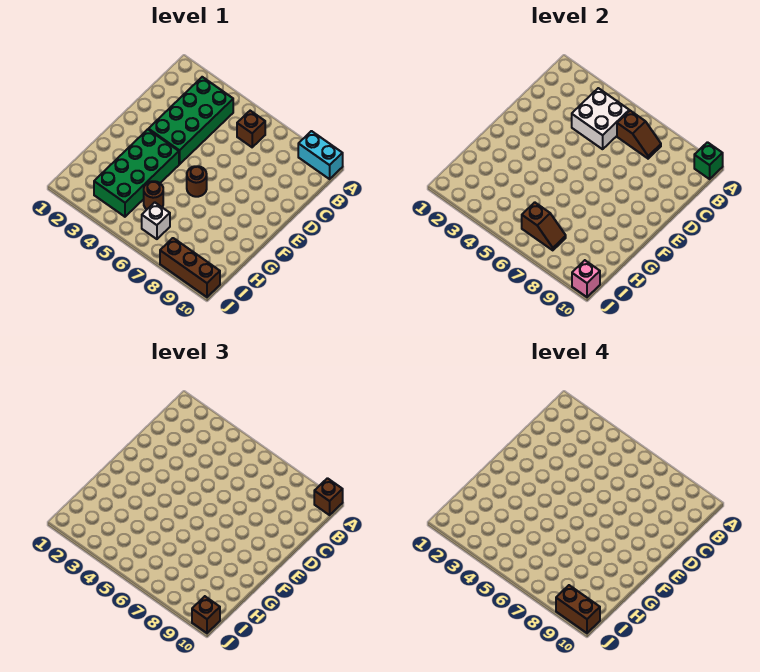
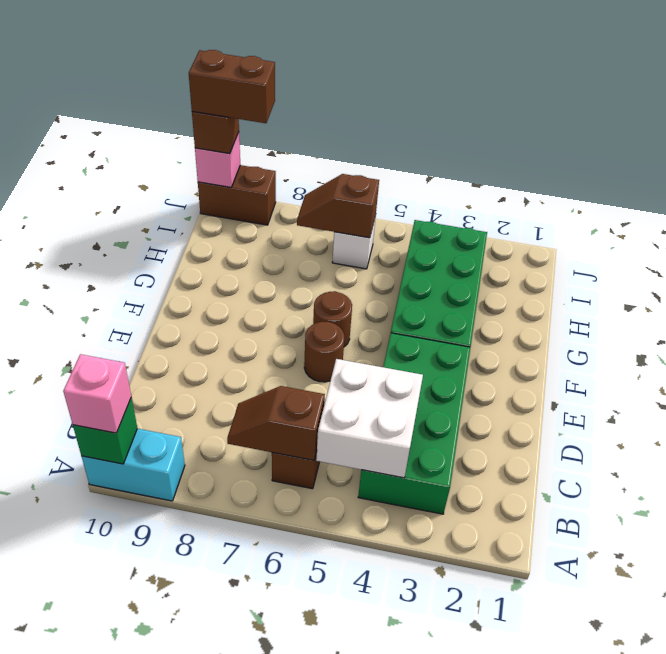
brown 1x1 brick [314,478,343,515] -> pink 1x1 brick [63,354,131,433]
brown 1x1 round brick [144,181,163,209] -> brown 1x1 round brick moved to [304,322,345,382]
brown 1x3 brick [160,238,220,297] -> brown 1x2 brick [198,165,276,225]

